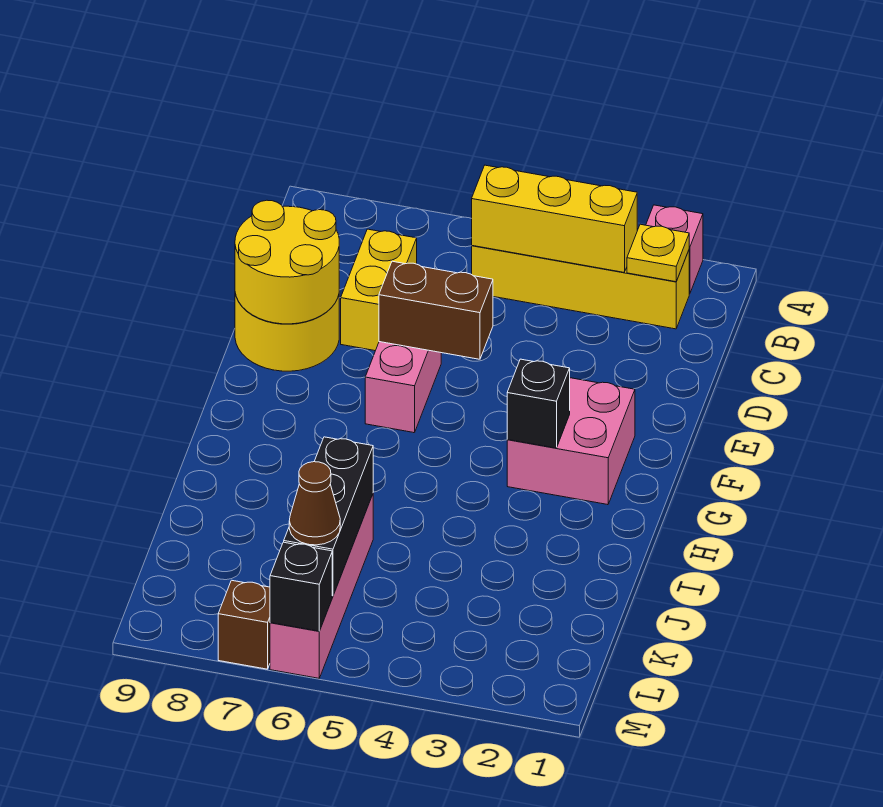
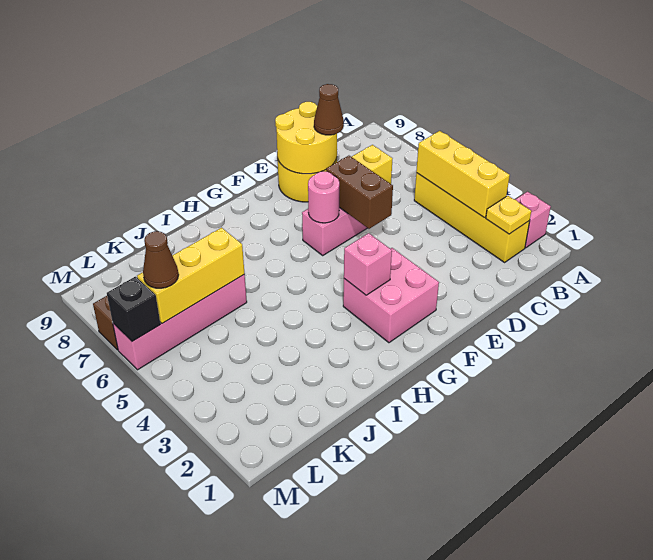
none -> brown 1x1 cone [314,84,344,135]
none -> pink 1x1 round brick [308,171,339,223]
black 1x1 brick [507,359,570,448] -> pink 1x1 brick [344,233,392,295]
black 1x3 brick [284,437,373,596] -> yellow 1x3 brick [137,228,244,323]

